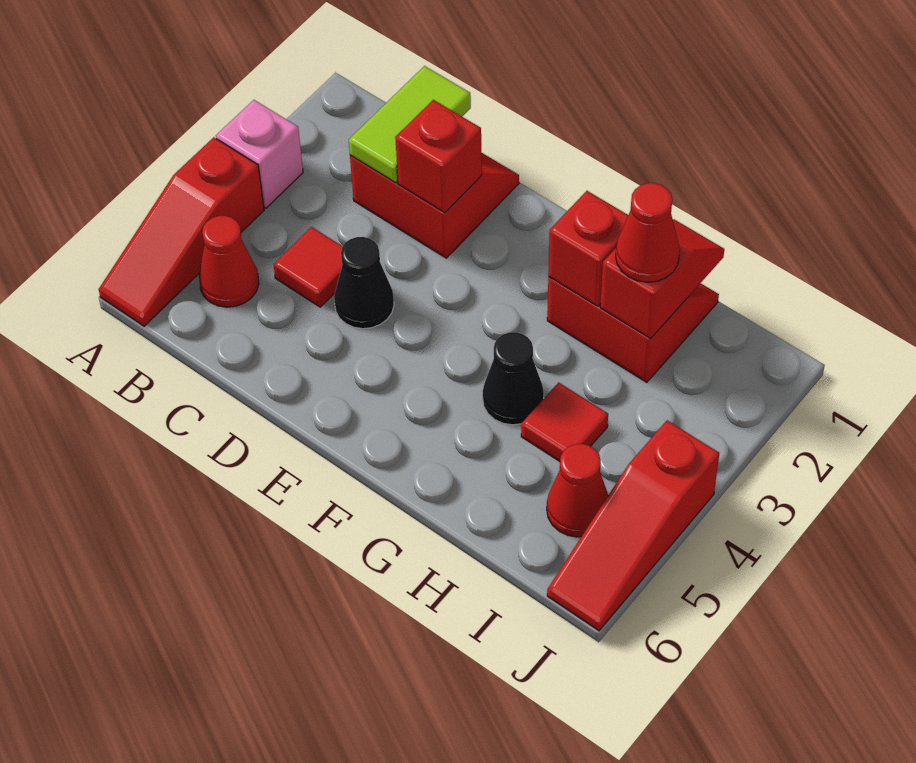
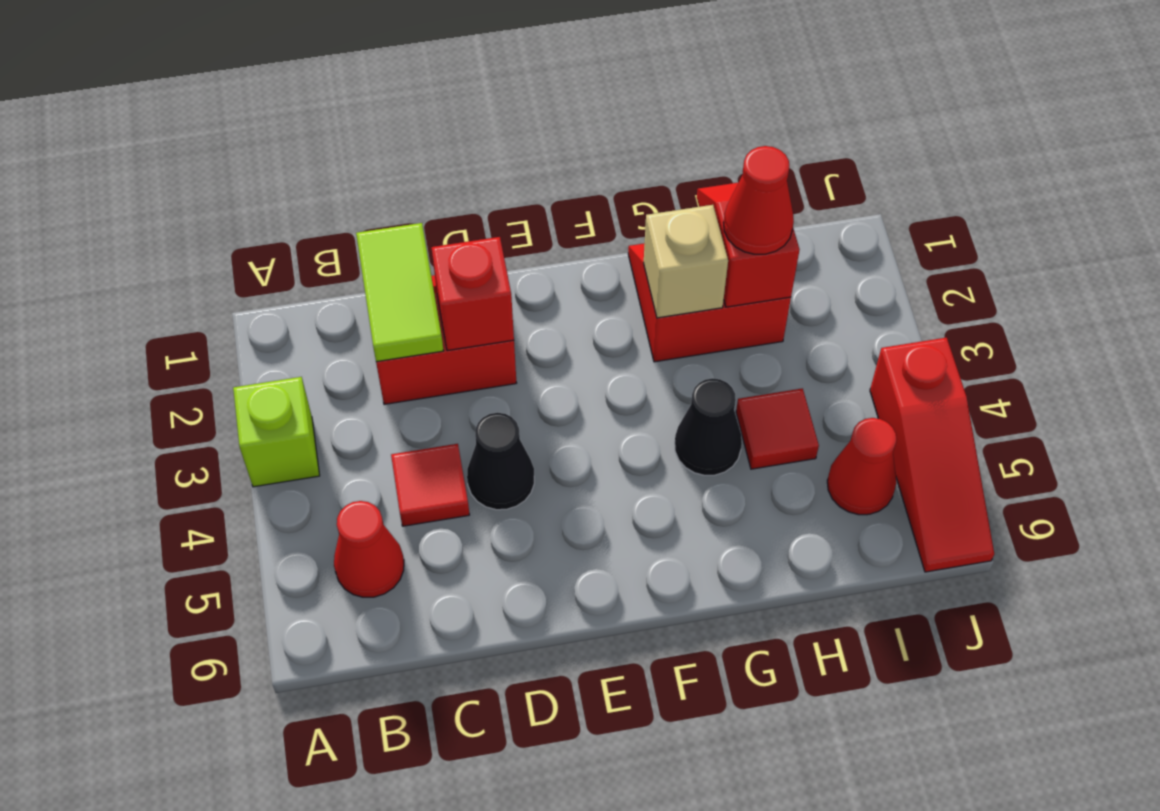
pink 1x1 brick [216,100,303,208] -> lime 1x1 brick [233,377,320,487]
red 1x3 slope [99,137,264,326] -> none
red 1x1 brick [548,191,628,306] -> tan 1x1 brick [643,205,728,318]

